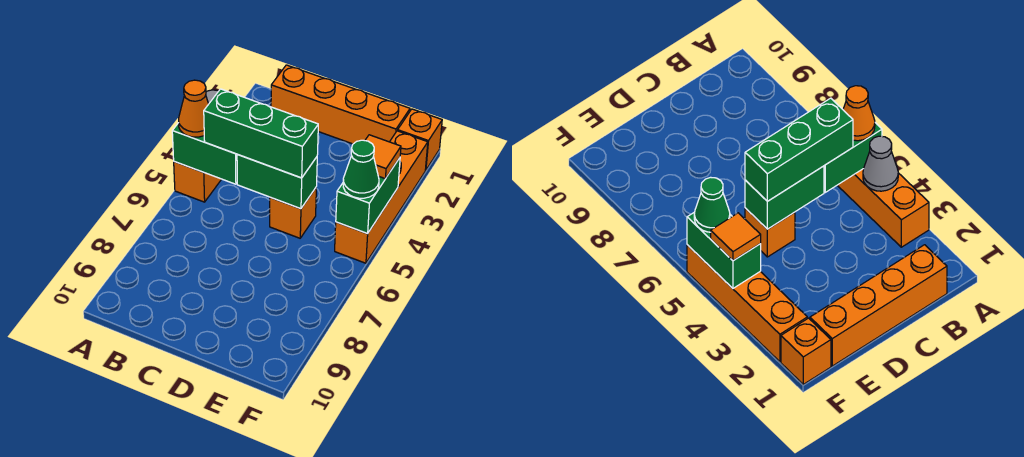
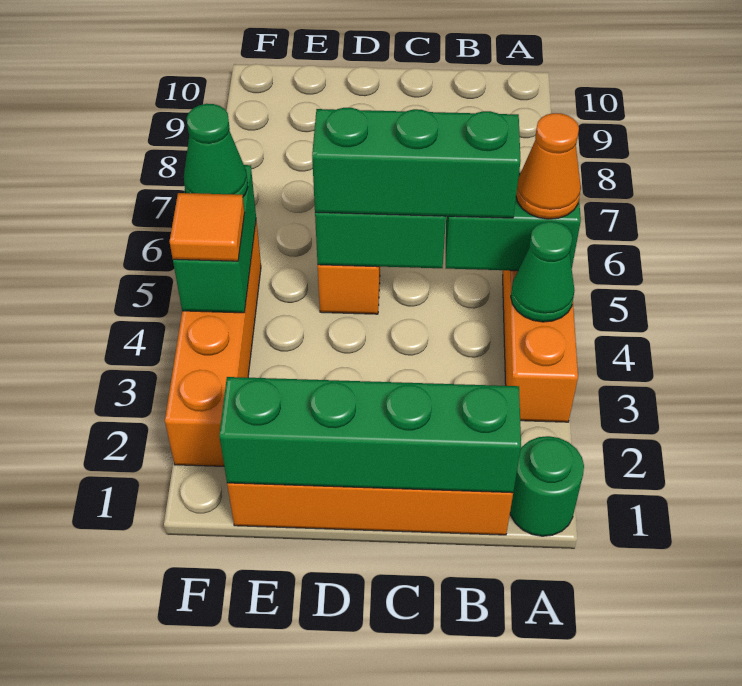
none -> green 1x1 round brick [510,436,584,536]
grey 1x1 cone [863,136,898,191] -> green 1x1 cone [511,221,575,322]
none -> green 1x4 brick [219,377,521,493]
orange 1x1 brick [398,109,442,170] -> none

